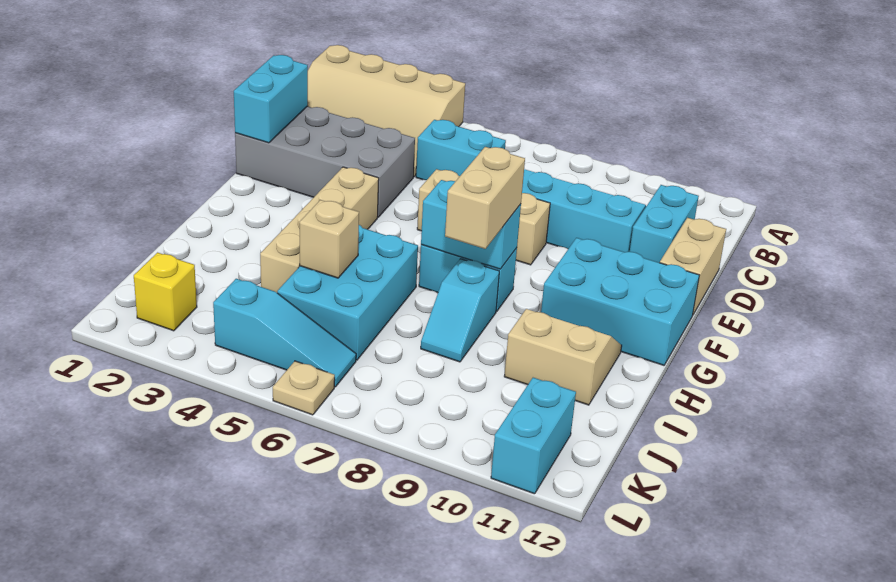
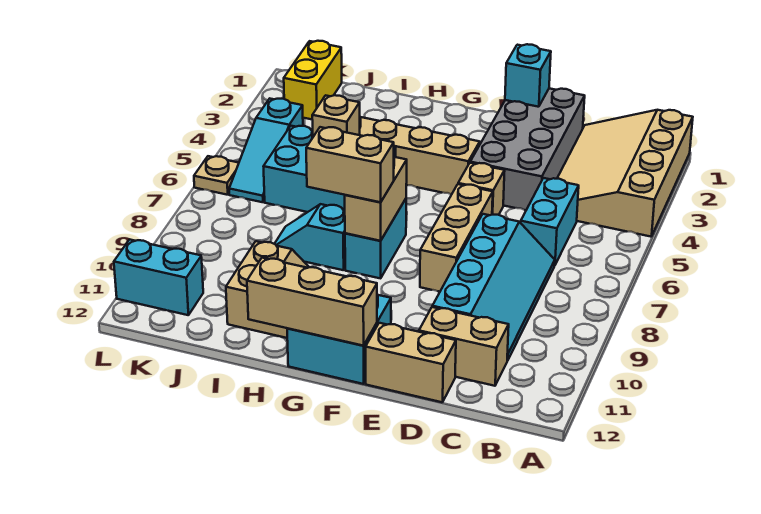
cyan 1x2 brick [630,185,699,263] -> tan 1x2 brick [419,307,509,386]
cyan 1x2 brick [234,55,308,143] -> cyan 1x1 brick [505,44,551,107]
none -> tan 1x1 brick [458,163,505,215]
cyan 2x3 brick [541,238,699,365] -> cyan 2x2 brick [287,295,391,384]
none -> tan 1x3 brick [247,258,377,346]
cyan 1x2 brick [421,180,521,269] -> tan 1x2 brick [345,157,407,241]
yellow 1x1 brick [134,253,197,331] -> yellow 1x2 brick [284,41,342,119]

